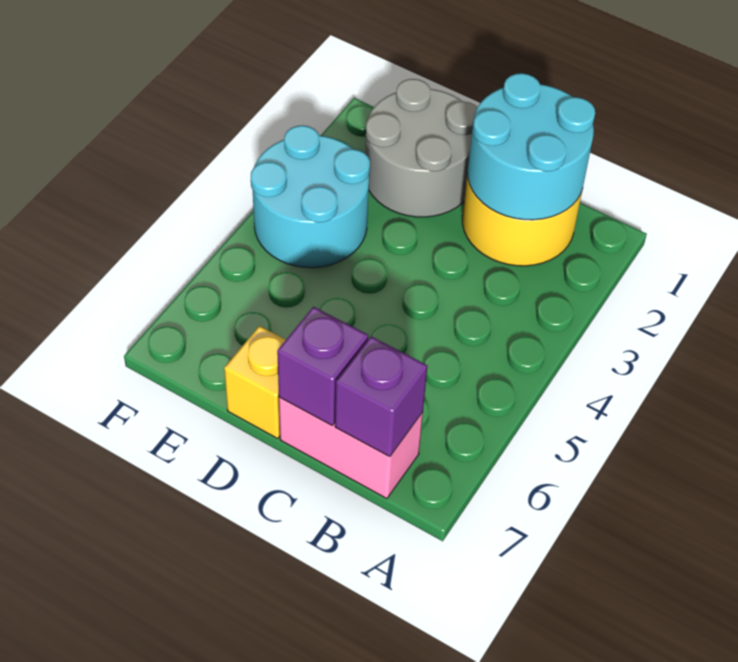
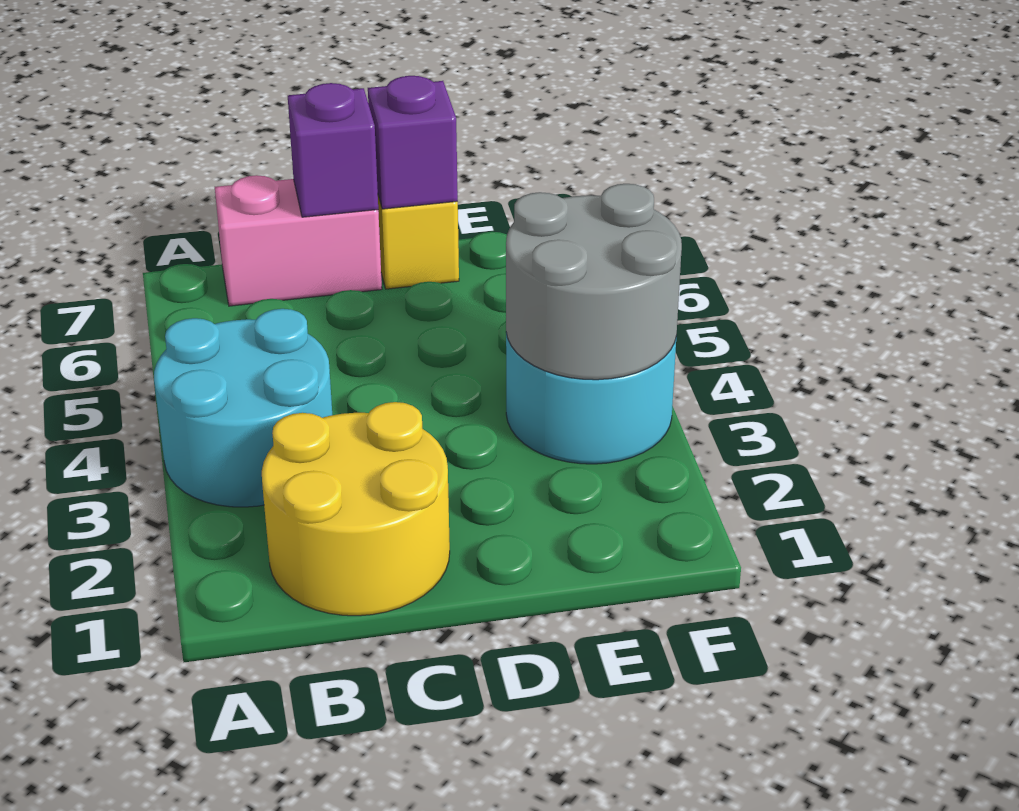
cyan 2x2 round brick [468,73,595,220] -> cyan 2x2 round brick moved to [154,309,332,507]
purple 1x1 brick [335,336,427,457] -> purple 1x1 brick moved to [368,76,458,209]
grey 2x2 round brick [365,79,477,217] -> grey 2x2 round brick moved to [506,184,682,380]

